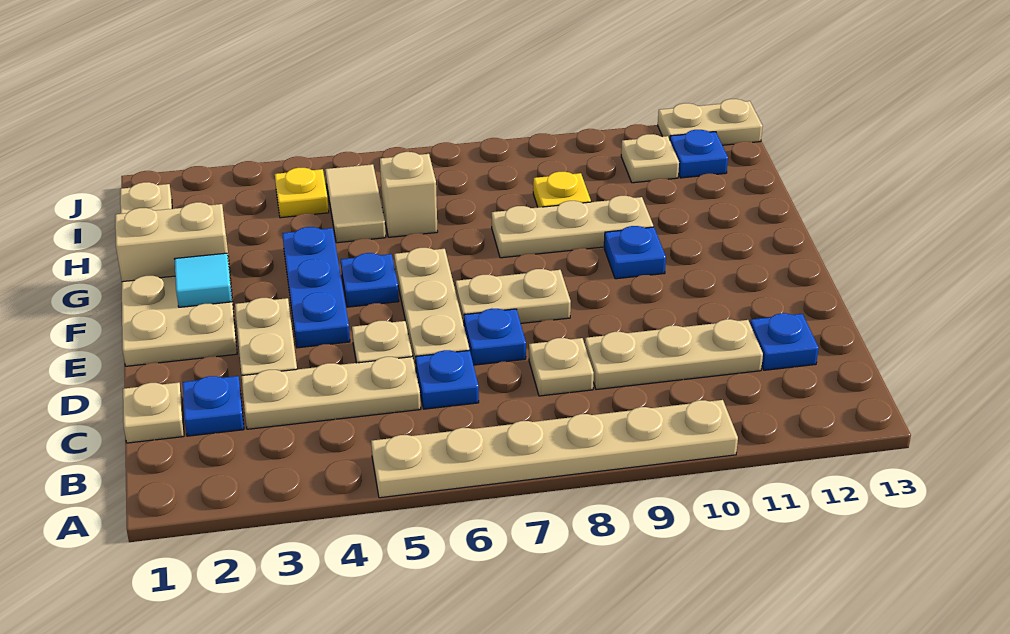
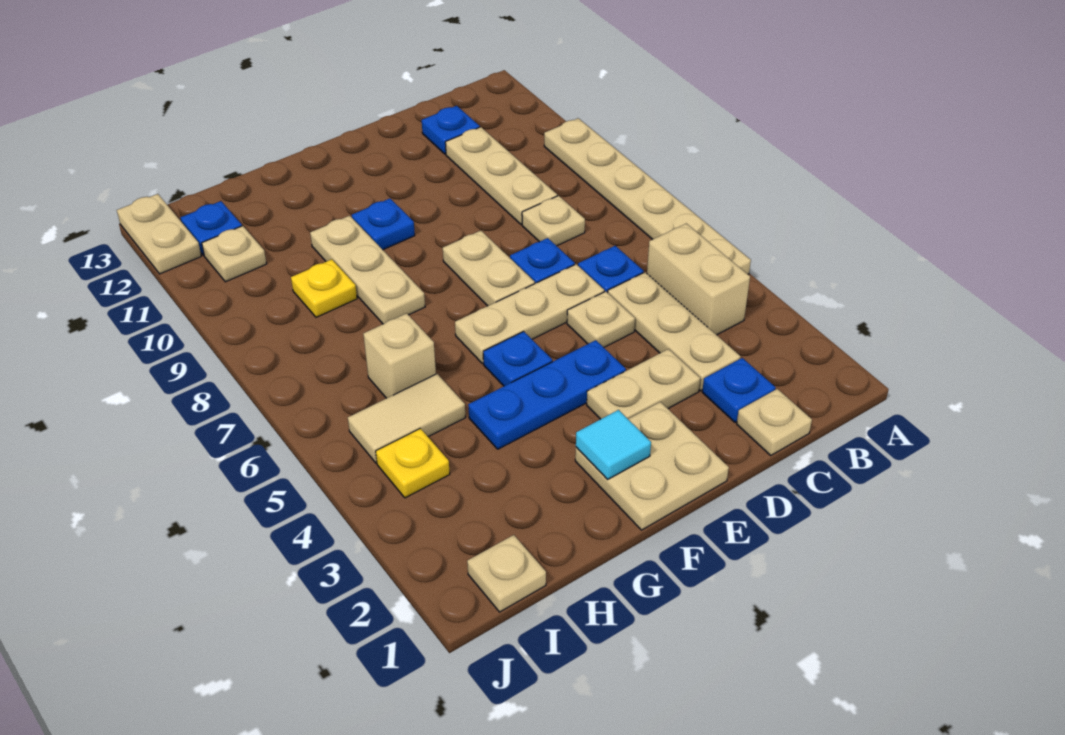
tan 1x2 brick [115,202,231,282] -> tan 1x2 brick moved to [647,223,750,335]

